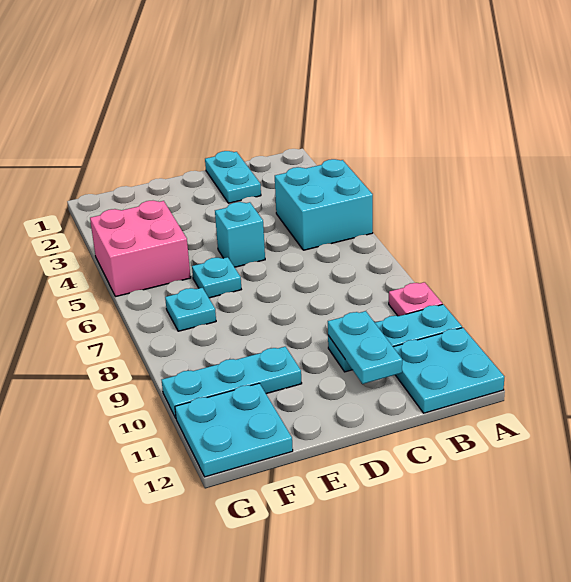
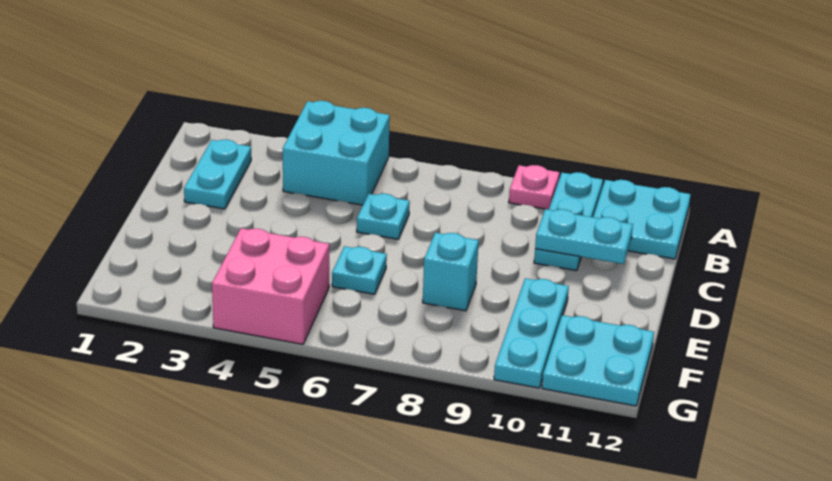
cyan 1x2 plate [205,151,261,203] -> cyan 1x2 plate turned to [184,140,251,209]
cyan 1x1 brick [215,202,265,267] -> cyan 1x1 brick moved to [423,233,479,311]
cyan 1x1 plate [165,288,216,331] -> cyan 1x1 plate moved to [357,194,410,239]

